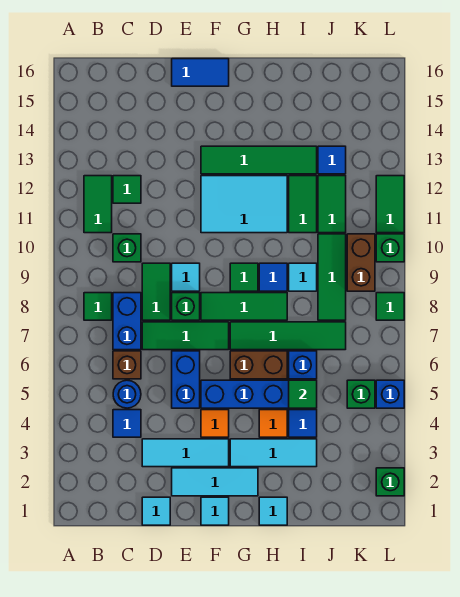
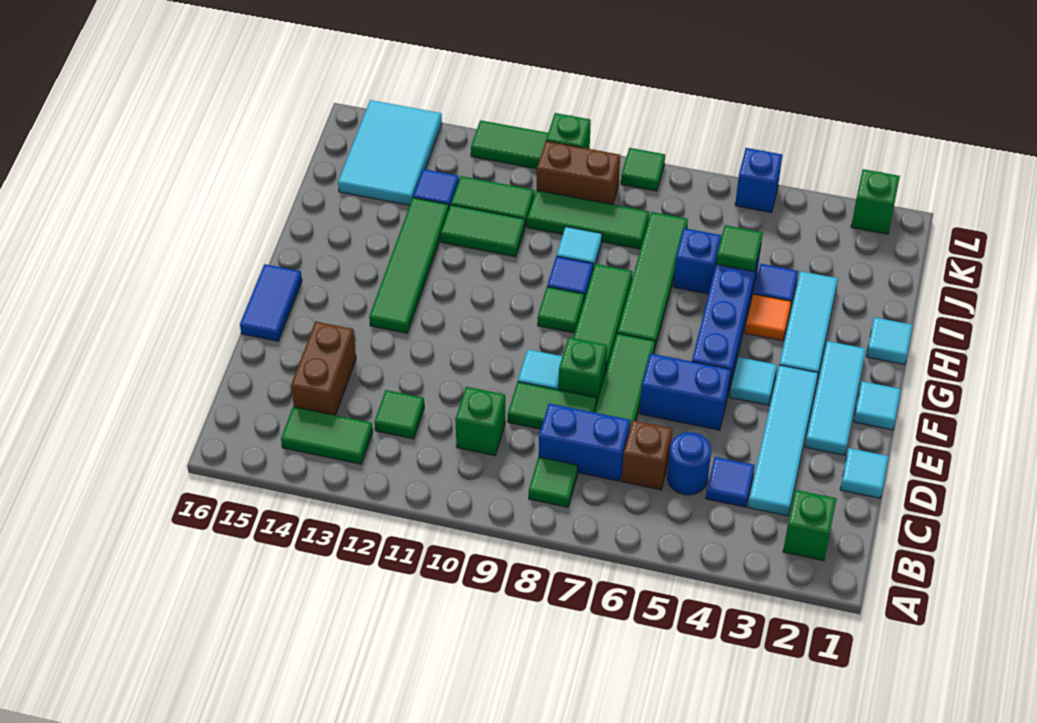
green 1x2 tile [84,176,112,233] -> green 1x2 tile moved to [281,407,373,464]
cyan 1x3 tile [142,439,229,467] -> cyan 1x4 tile [748,365,818,516]
orange 1x1 tile [201,410,229,437] -> cyan 1x1 tile [730,357,777,405]
cyan 2x3 tile [201,176,287,233] -> cyan 2x3 tile moved to [338,100,442,205]
brown 1x2 brick [230,351,287,379] -> brown 1x2 brick moved to [291,321,356,415]
green 1x1 brick [347,380,375,408] -> green 1x1 brick moved to [783,490,837,561]

